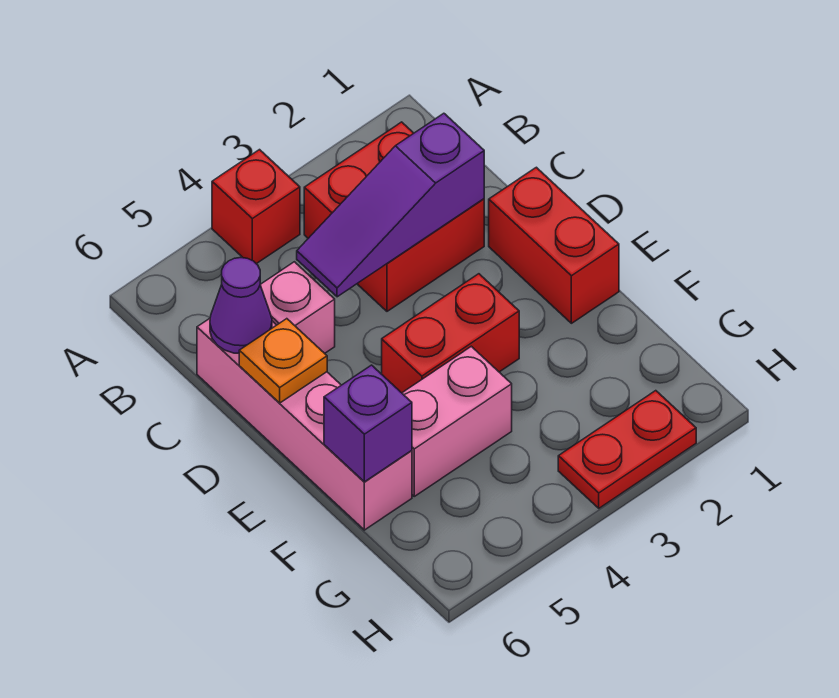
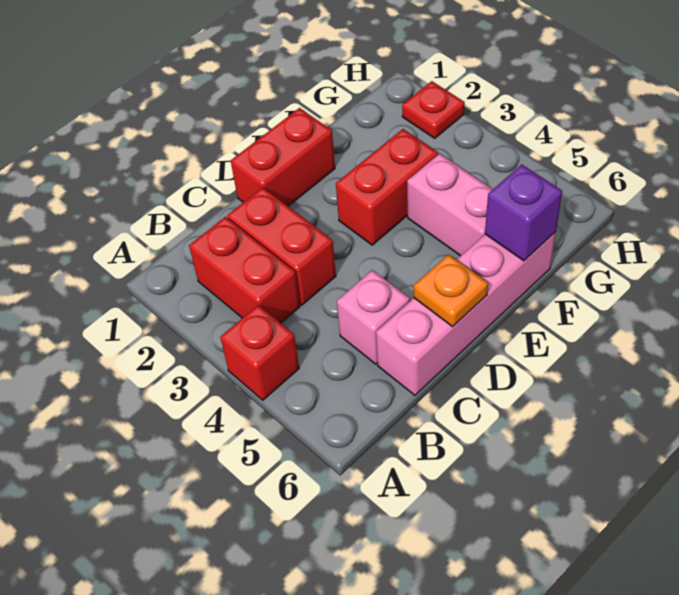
purple 1x3 slope [297,113,484,297] -> none
purple 1x1 cone [210,258,272,353] -> none
red 1x2 brick [382,274,519,393] -> red 1x2 brick turned to [336,129,438,245]
red 1x2 plate [558,391,696,508] -> red 1x1 plate [402,81,465,138]

